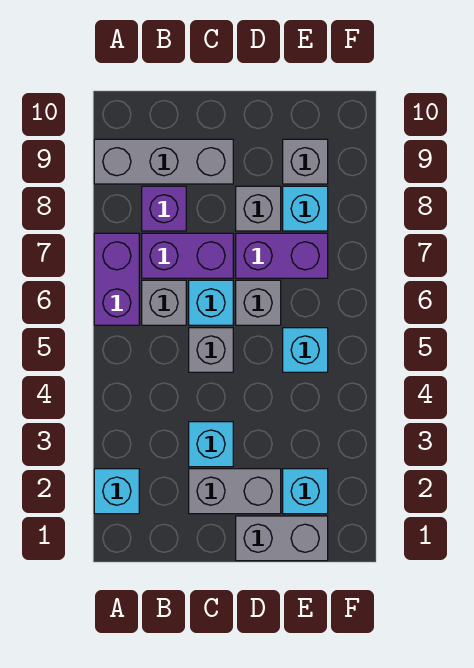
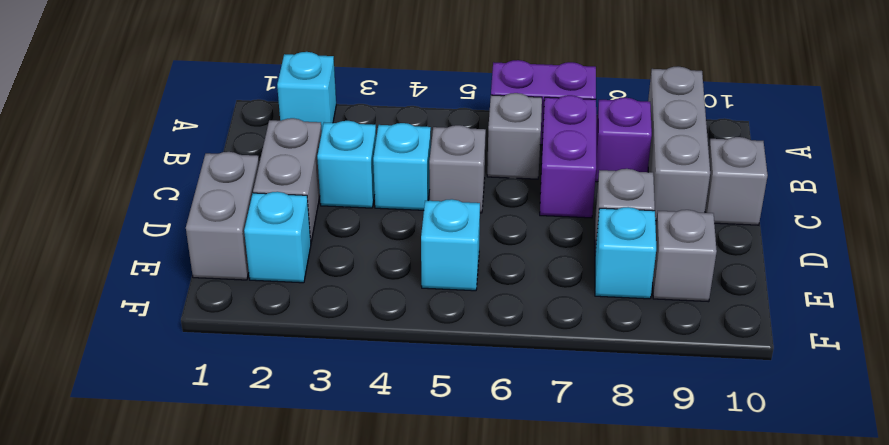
cyan 1x1 brick [189,280,233,325] -> cyan 1x1 brick moved to [373,123,431,210]
grey 1x1 brick [236,280,281,325] -> grey 1x1 brick moved to [705,137,768,225]
purple 1x2 brick [236,233,328,278] -> none

